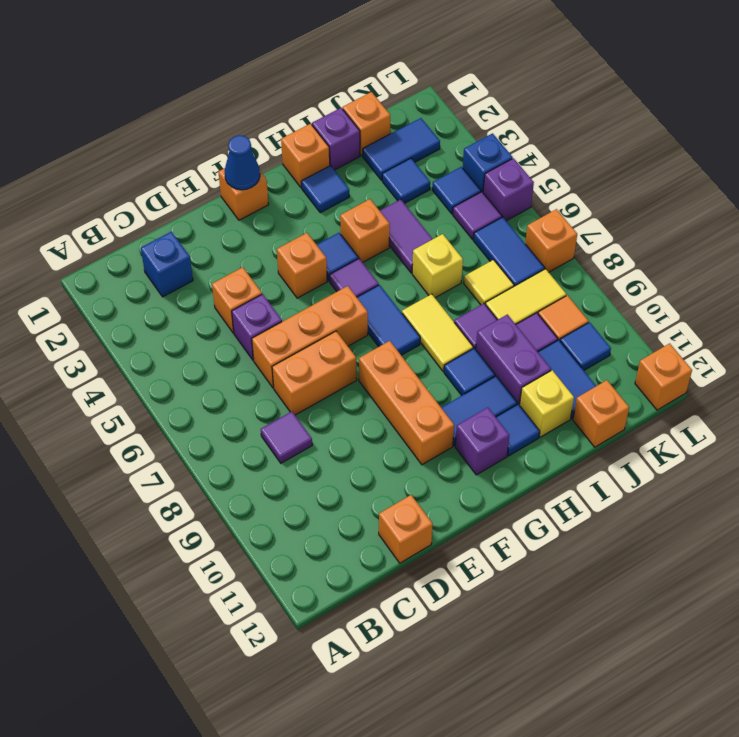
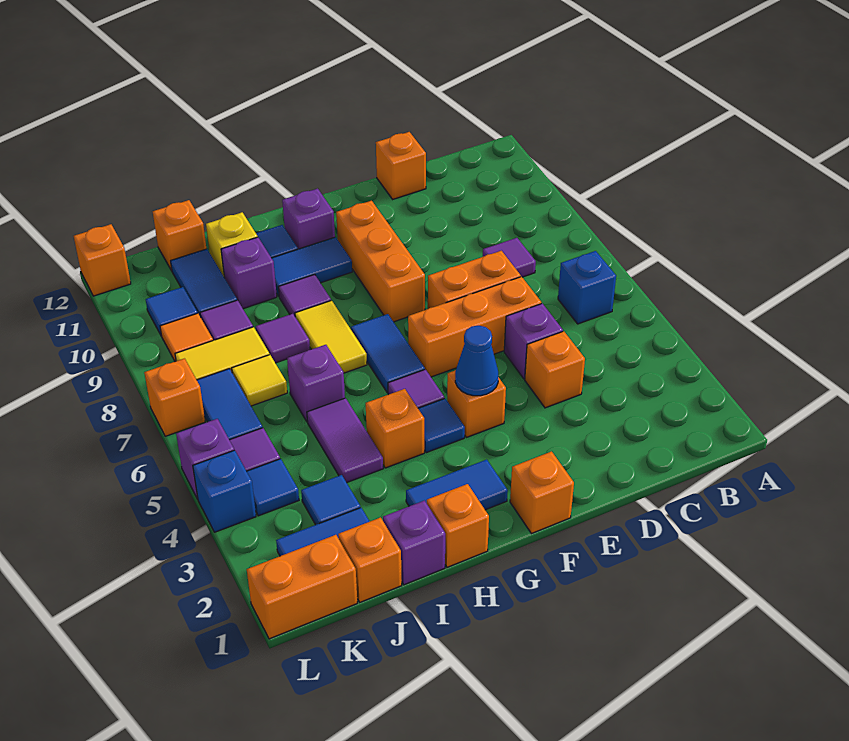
blue 1x1 brick [141,232,193,297] -> blue 1x1 brick moved to [558,251,616,324]
blue 1x1 cone [225,135,260,190] -> blue 1x1 cone moved to [455,325,498,396]
blue 1x1 tile [301,166,349,213] -> blue 1x2 tile [406,460,508,510]
blue 1x1 tile [444,348,495,396] -> purple 1x1 tile [278,274,331,316]
yellow 1x1 brick [412,234,463,298] -> purple 1x1 brick [287,345,345,422]
purple 1x2 brick [476,314,551,405] -> purple 1x1 brick [221,237,277,309]
none -> orange 1x2 brick [247,535,357,639]

